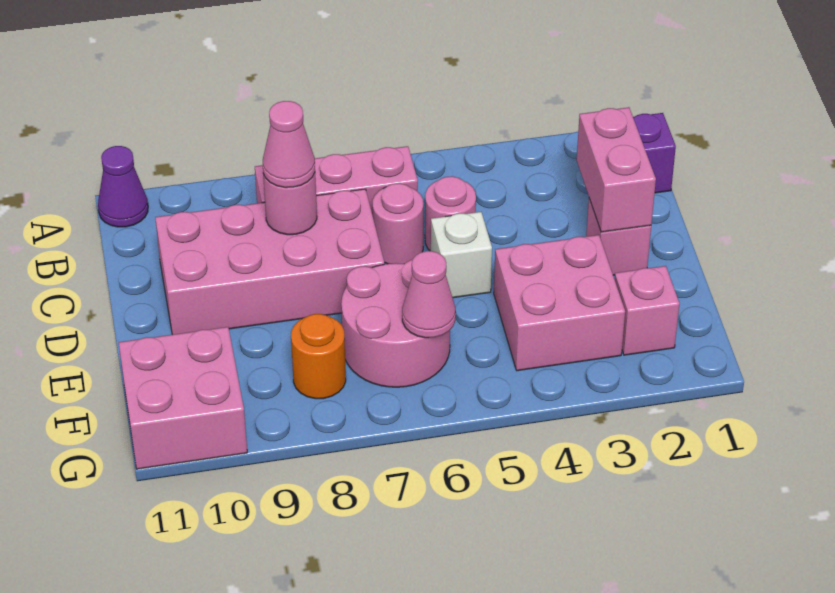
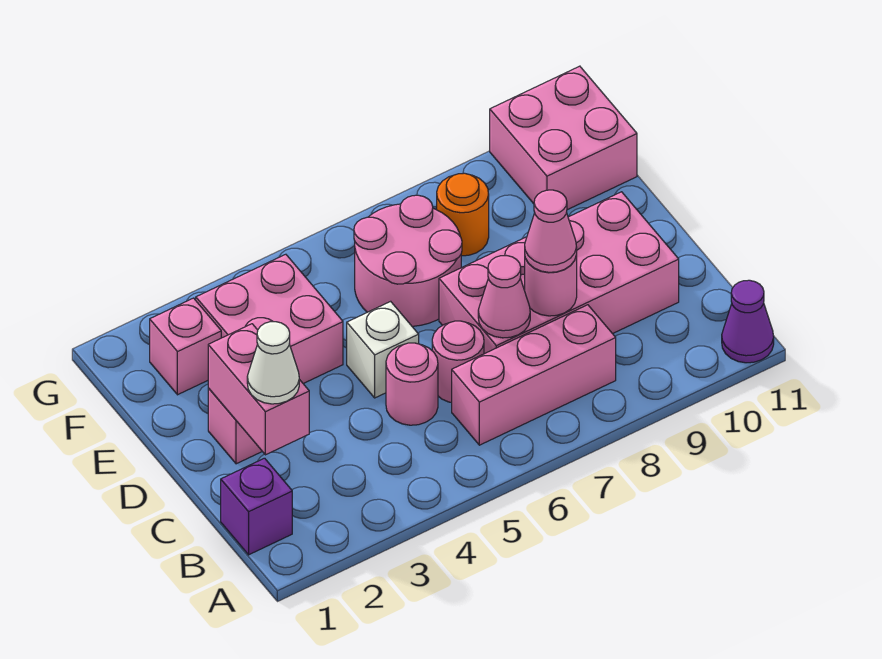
none -> white 1x1 cone [247,322,299,404]
pink 1x1 cone [402,251,456,338] -> pink 1x1 cone moved to [478,256,530,338]

